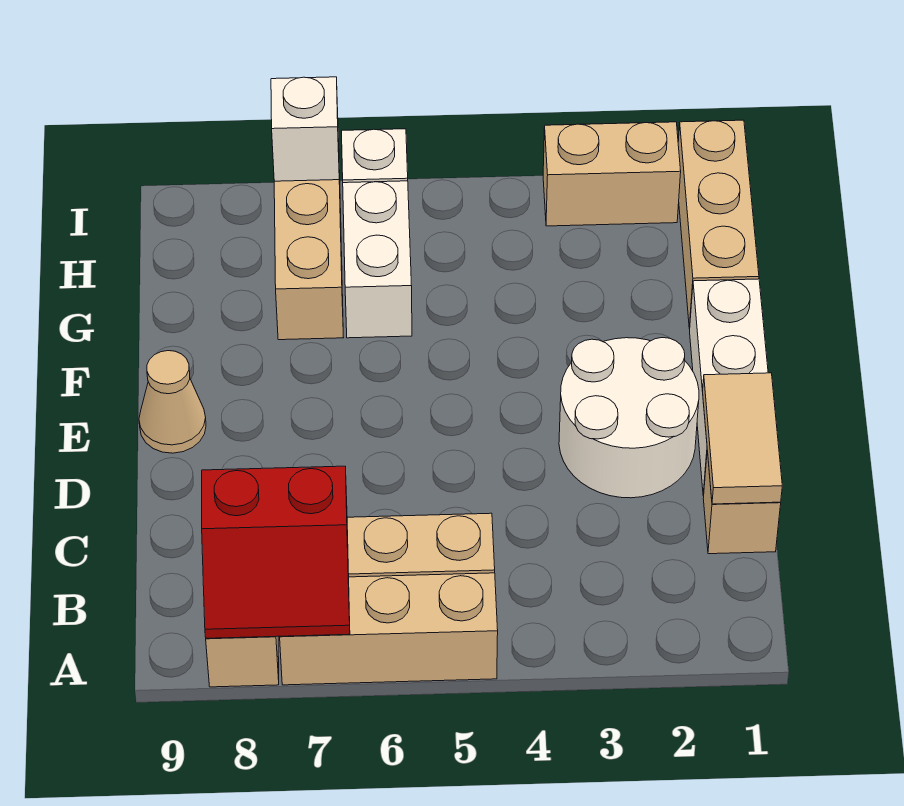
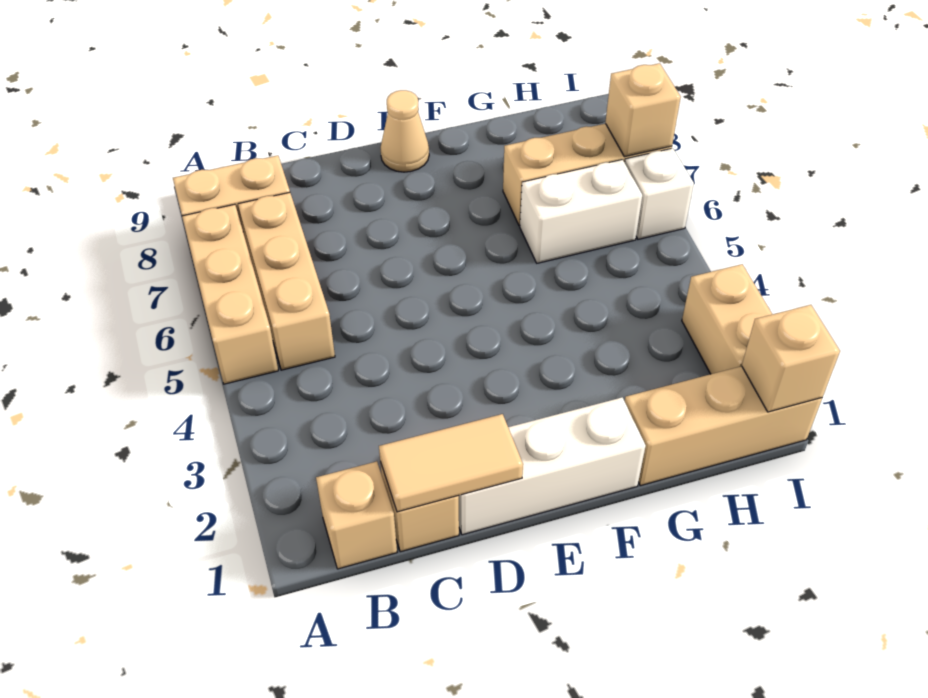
red 2x2 slope [202,466,350,638] -> none
none -> tan 1x1 brick [316,461,397,569]
white 2x2 round brick [559,338,699,498] -> none
none -> tan 1x1 brick [742,305,840,412]
white 1x1 brick [271,77,339,181] -> tan 1x1 brick [605,63,681,157]

